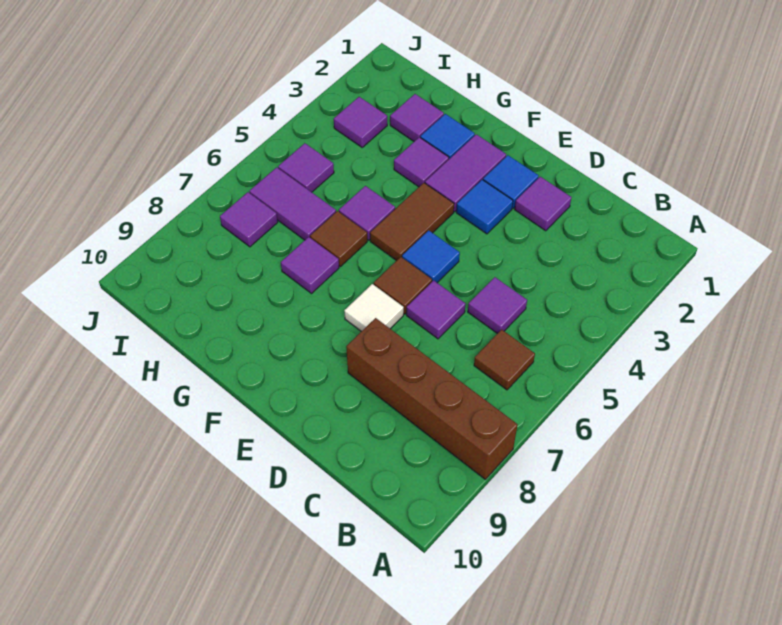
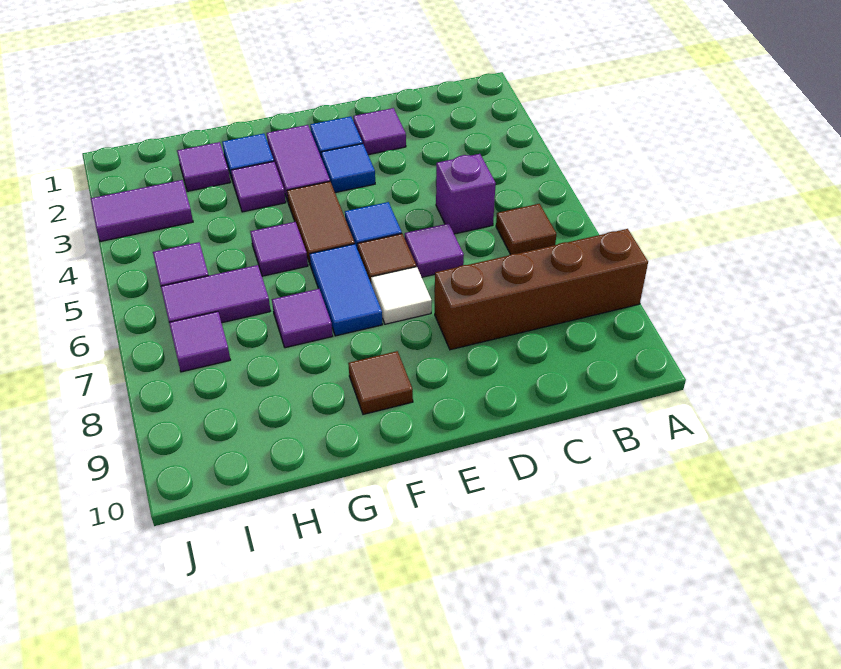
purple 1x1 tile [468,277,527,334] -> purple 1x1 brick [436,154,496,234]
none -> blue 1x2 tile [310,244,383,336]
brown 1x1 tile [310,211,367,267] -> brown 1x1 tile moved to [348,351,413,414]
purple 1x1 tile [334,97,387,147] -> purple 1x2 tile [91,180,193,242]

